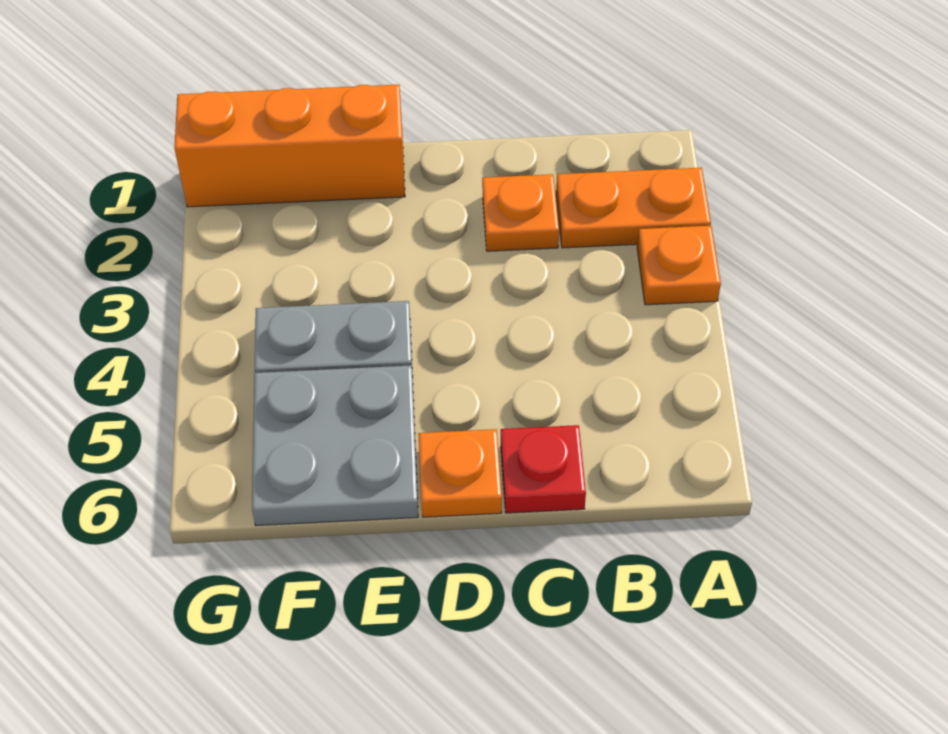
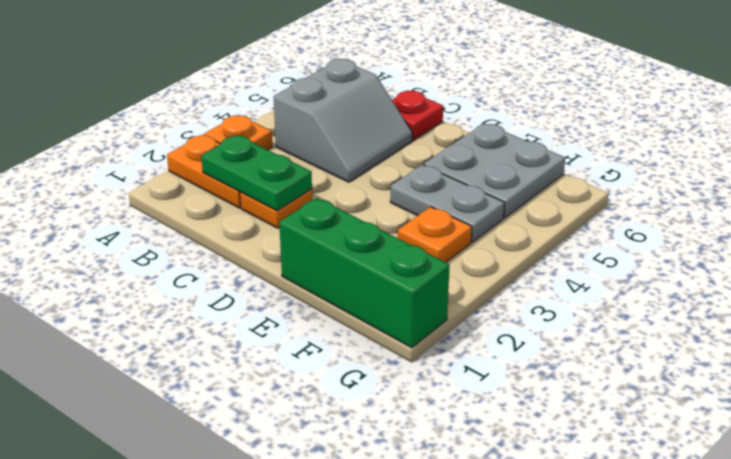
none -> green 1x2 plate [201,135,312,211]
none -> grey 2x2 slope [274,59,412,182]
orange 1x1 plate [418,429,502,517] -> orange 1x1 plate moved to [398,207,472,262]
orange 1x3 brick [174,85,405,207] -> green 1x3 brick [279,198,450,348]

